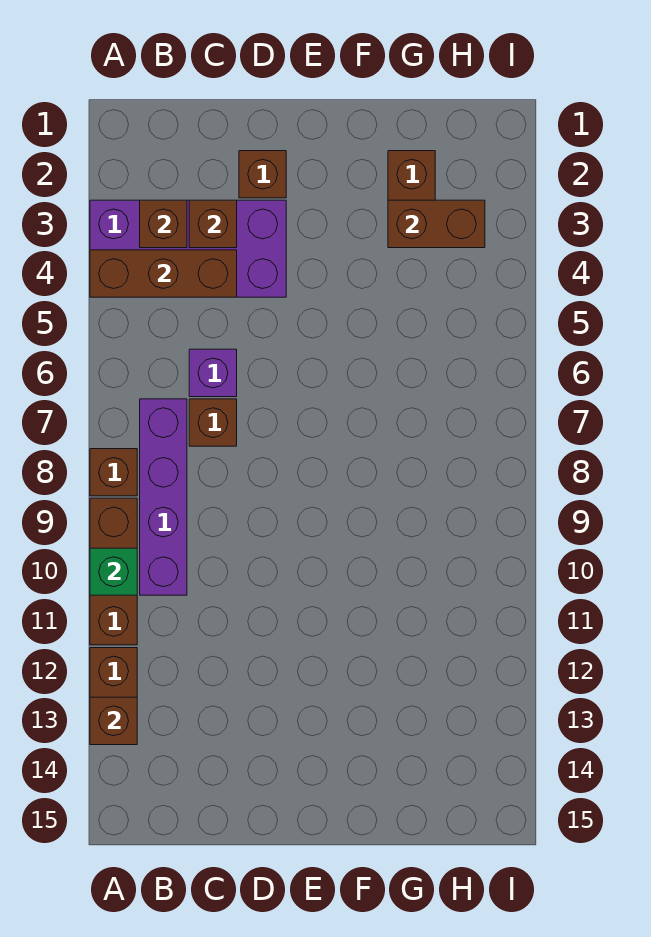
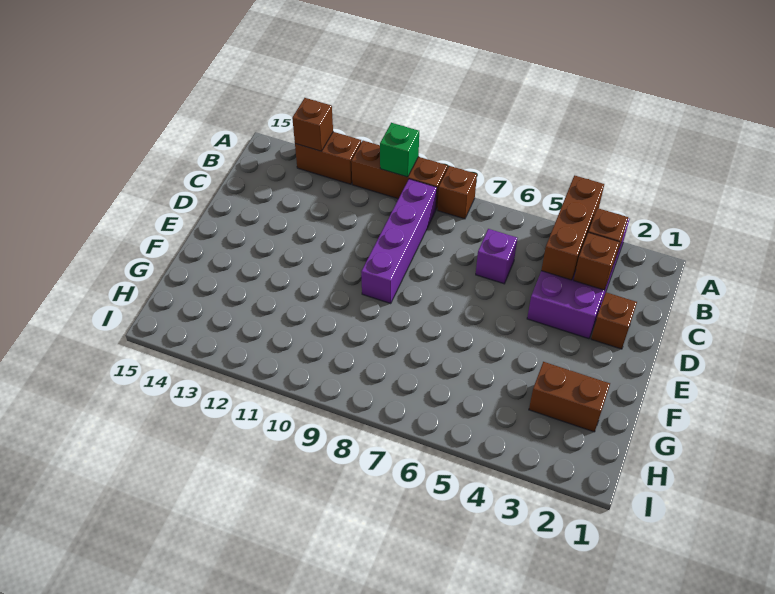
purple 1x4 brick [140,399,187,595] -> purple 1x4 brick turned to [361,179,437,303]
brown 1x1 brick [189,399,237,446] -> none
brown 1x2 brick [388,200,485,248] -> none

